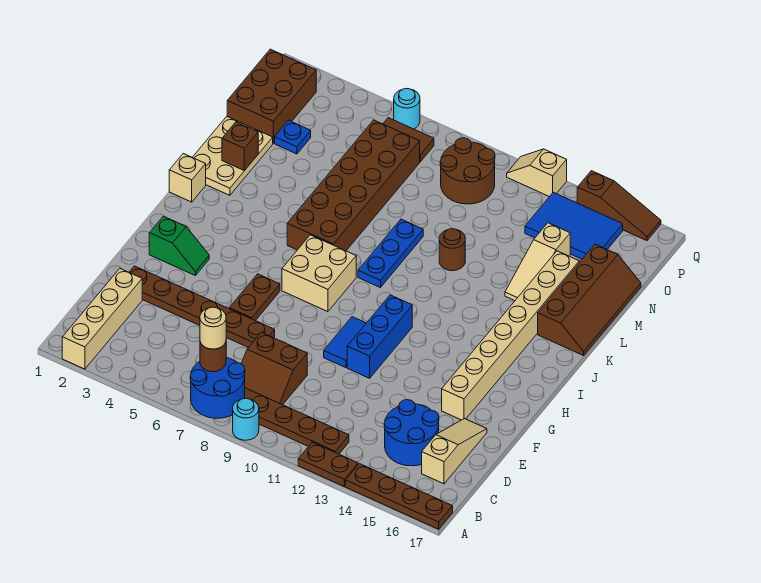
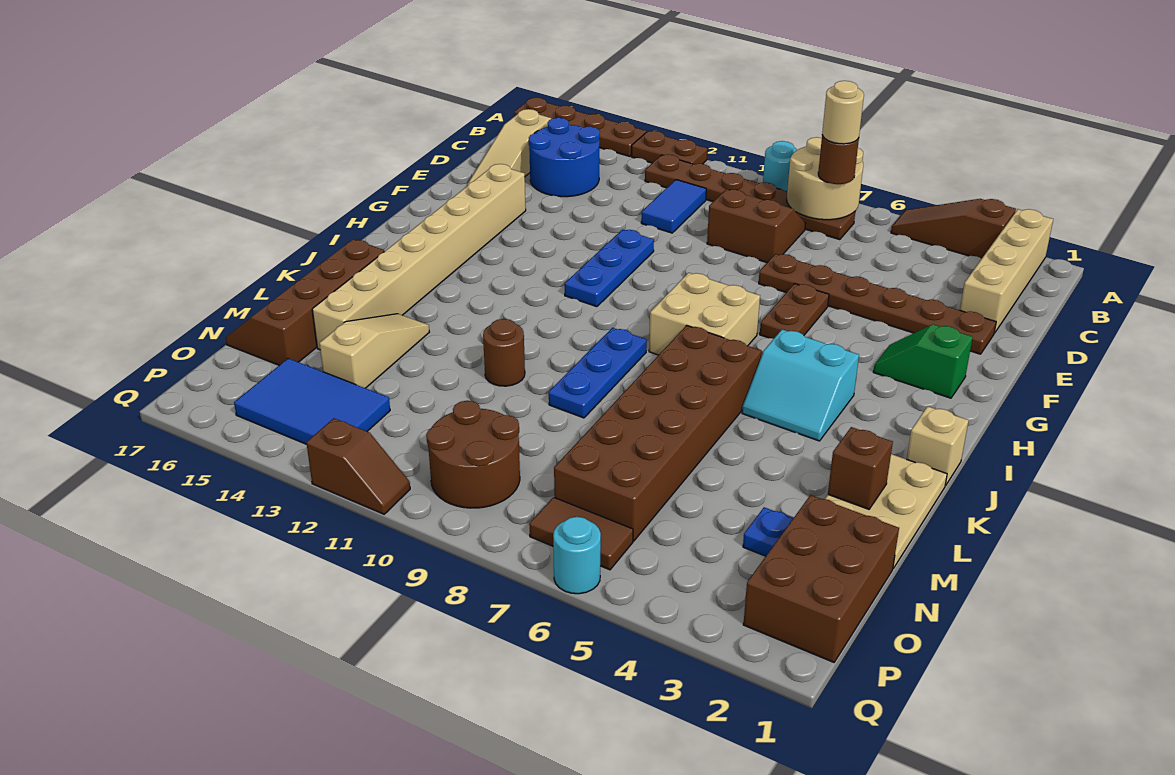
blue 2x2 round brick [190,358,245,418] -> tan 2x2 round brick [787,137,863,220]
blue 1x2 tile [324,317,366,368] -> blue 1x2 tile moved to [641,180,706,233]
blue 1x3 brick [347,295,412,378] -> blue 1x3 plate [565,229,654,307]
none -> cyan 2x2 slope [742,329,859,441]
tan 1x2 slope [507,149,567,197] -> brown 1x2 slope [306,418,410,514]
brown 1x3 slope [577,171,661,241] -> brown 1x3 slope moved to [891,199,1016,259]

